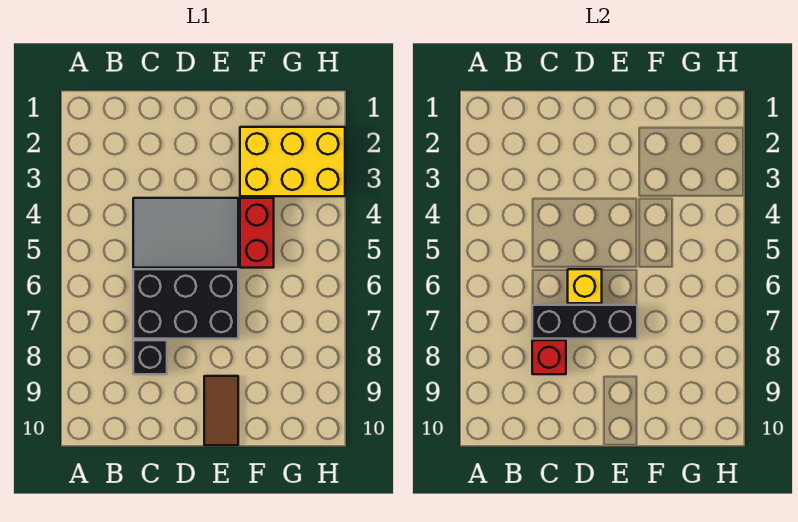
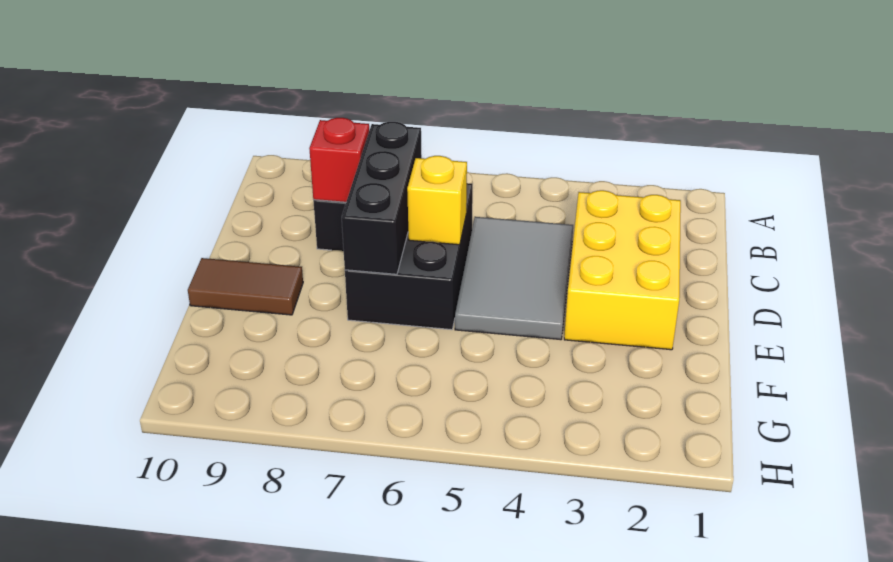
yellow 2x3 brick [240,127,345,196] -> yellow 2x3 brick moved to [564,190,681,350]
red 1x2 brick [240,198,274,268] -> none

